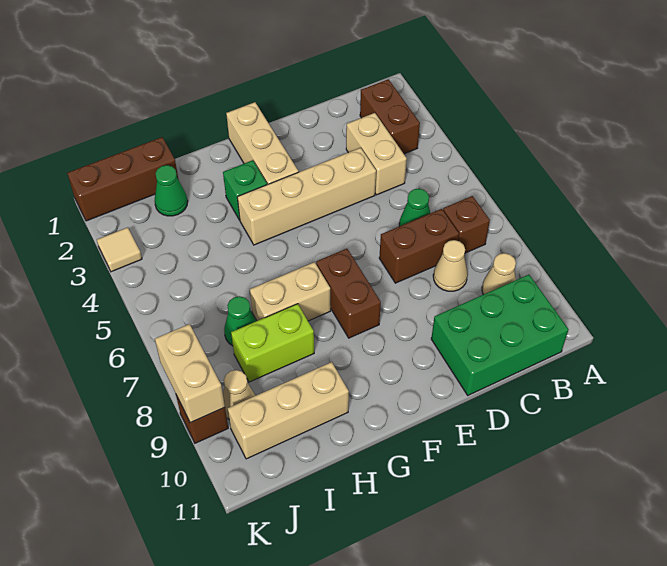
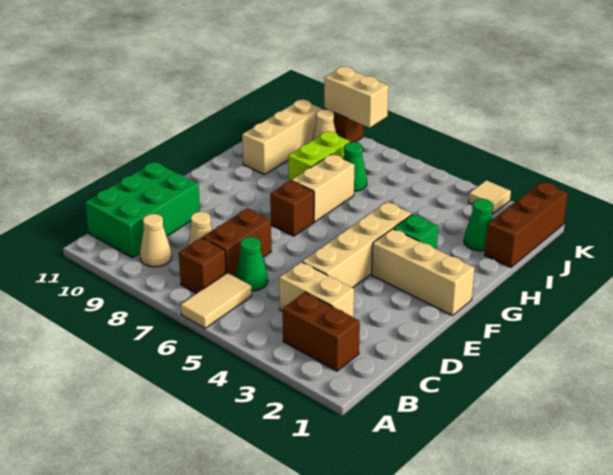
none -> tan 1x2 tile [181,273,252,328]
brown 1x2 brick [316,249,381,338] -> brown 1x1 brick [270,181,314,236]

